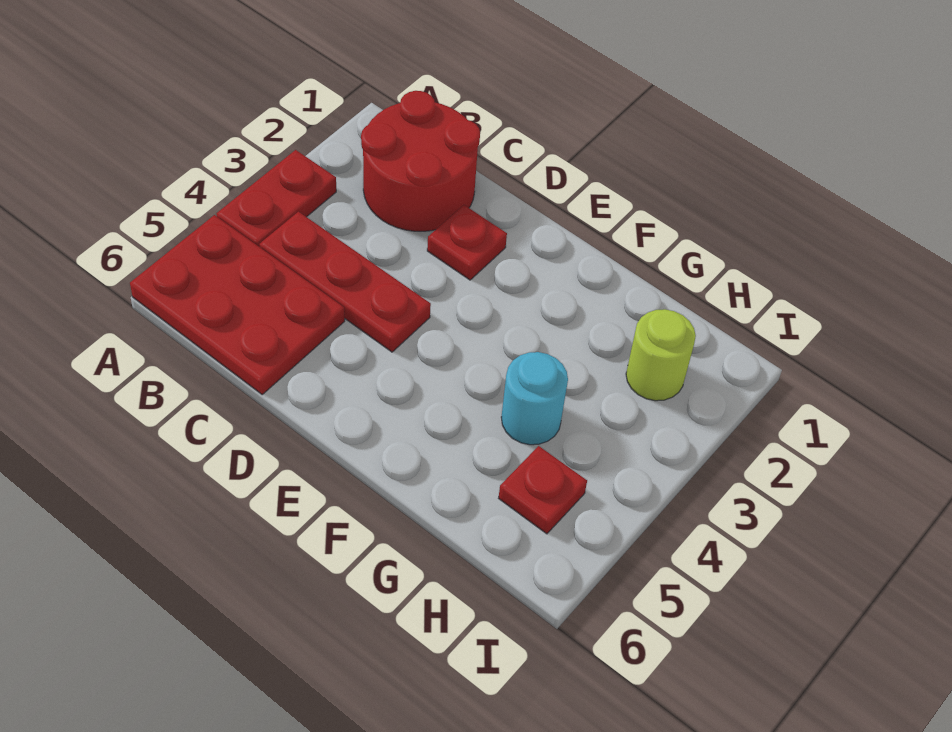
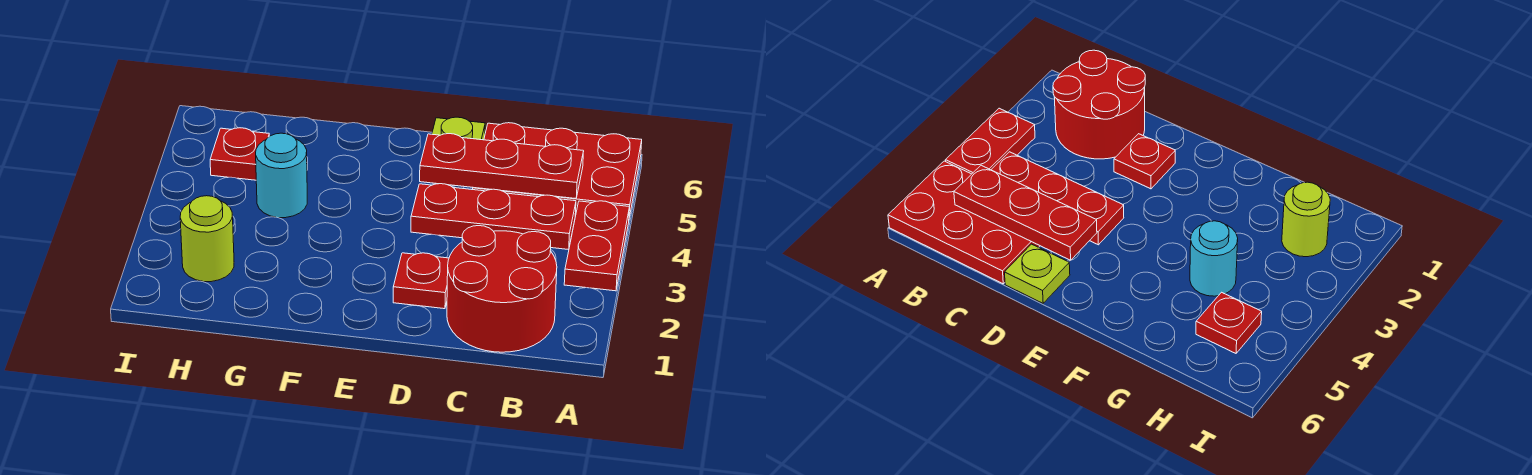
none -> red 1x3 plate [420,134,584,199]
none -> lime 1x1 plate [432,117,485,140]

